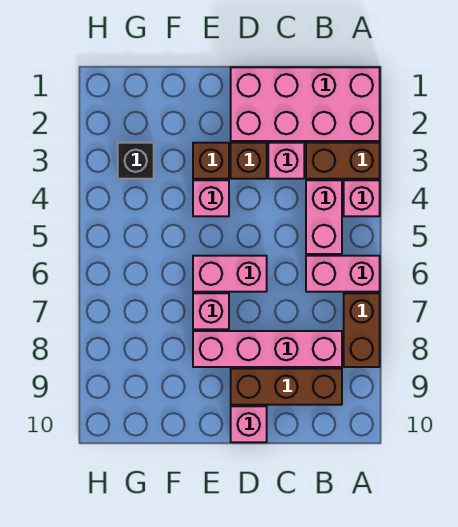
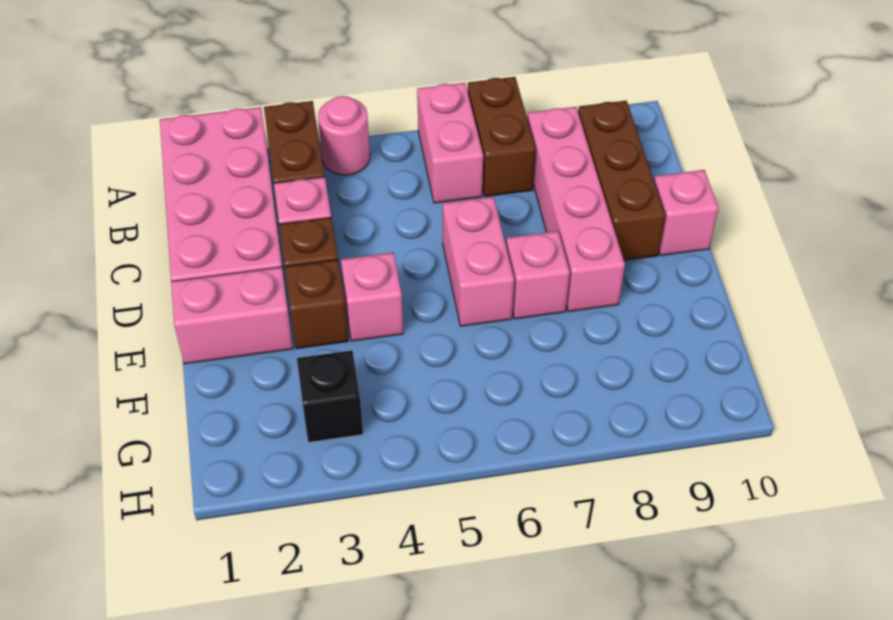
pink 1x1 brick [344,180,380,216] -> pink 1x1 round brick [318,96,370,175]
brown 1x2 brick [344,293,380,367] -> brown 1x2 brick turned to [468,77,535,197]
pink 1x2 brick [306,180,342,254] -> pink 1x2 brick moved to [171,267,293,364]

